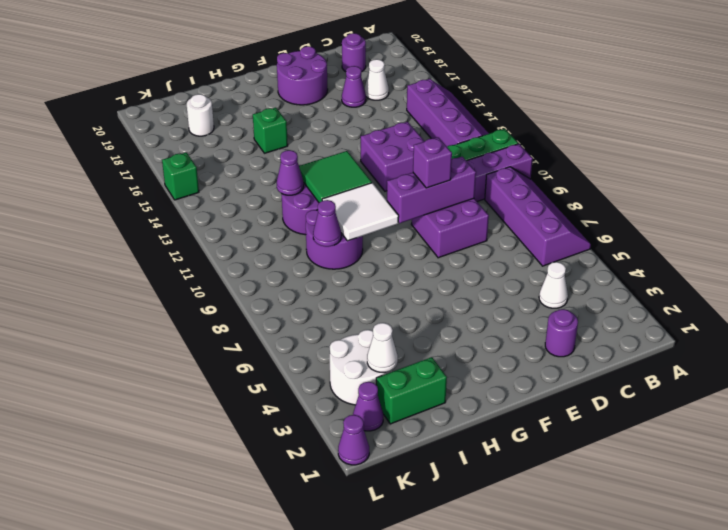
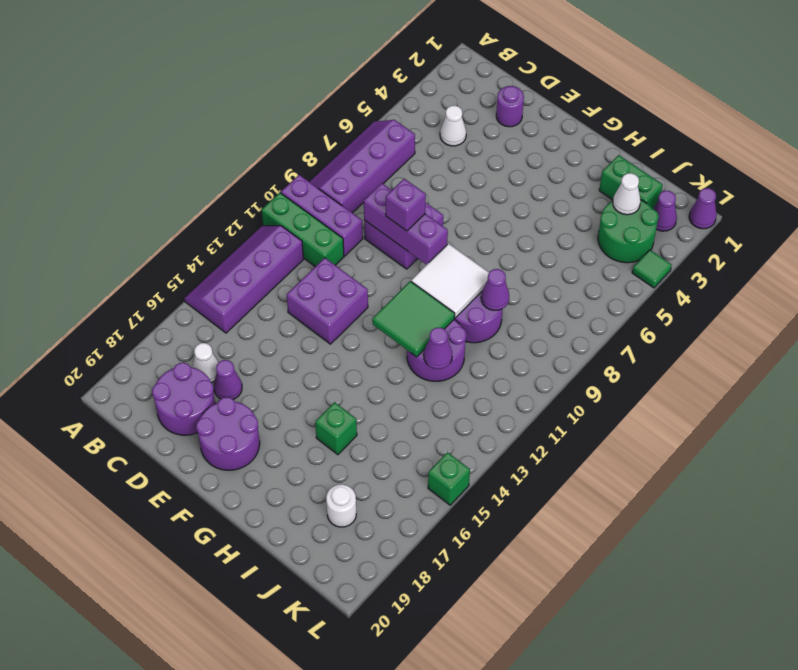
purple 1x1 round brick [342,33,366,72] -> purple 2x2 round brick [152,363,215,435]
white 2x2 round brick [330,330,392,405] -> green 2x2 round brick [598,200,659,263]
none -> green 1x1 tile [632,250,672,288]

